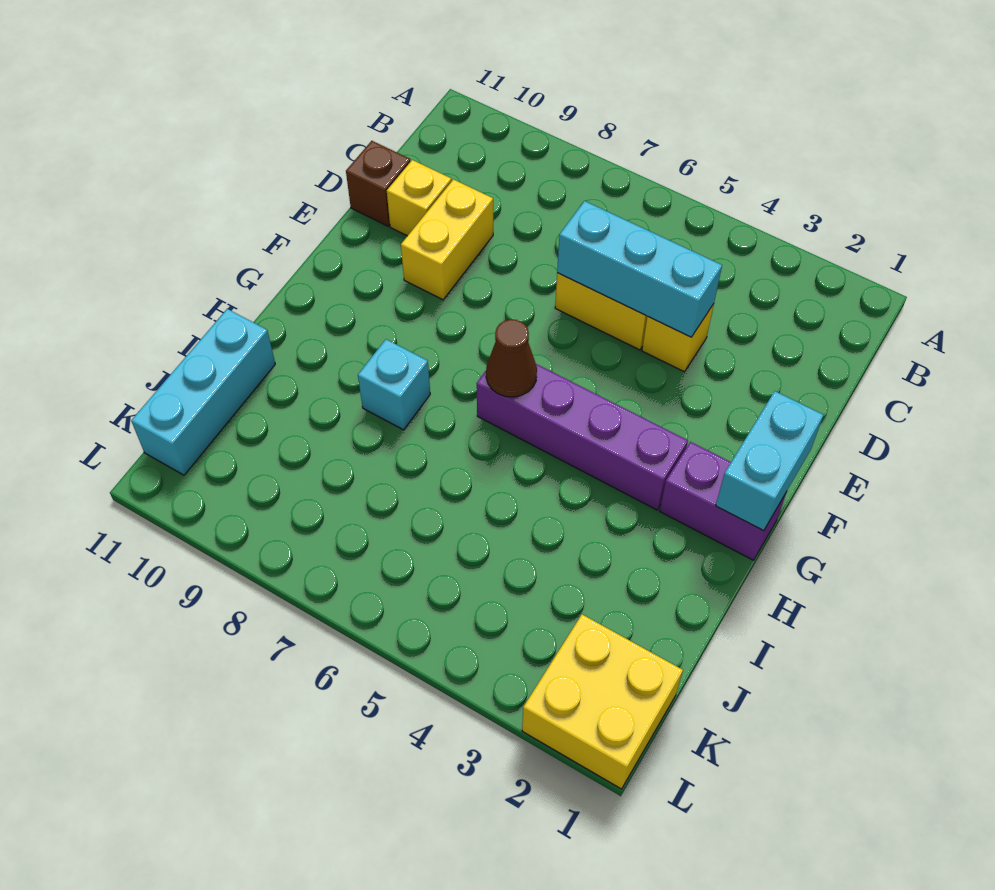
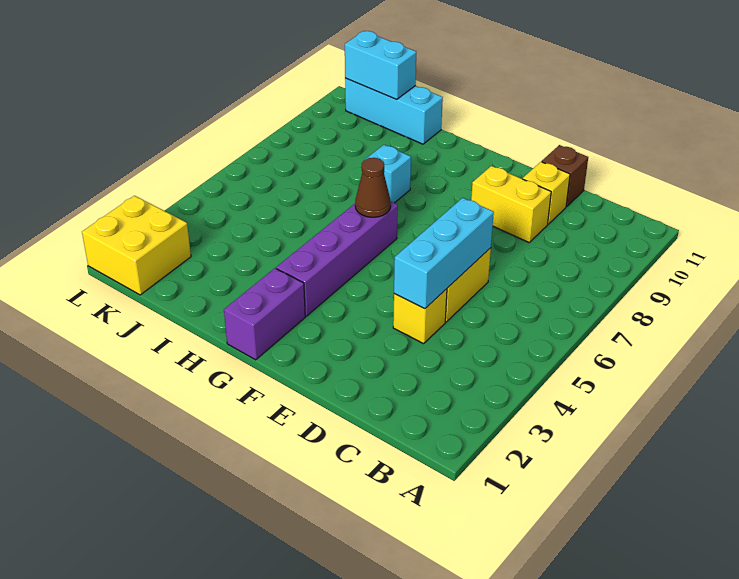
cyan 1x2 brick [716,391,823,531] -> cyan 1x2 brick moved to [345,31,416,100]

